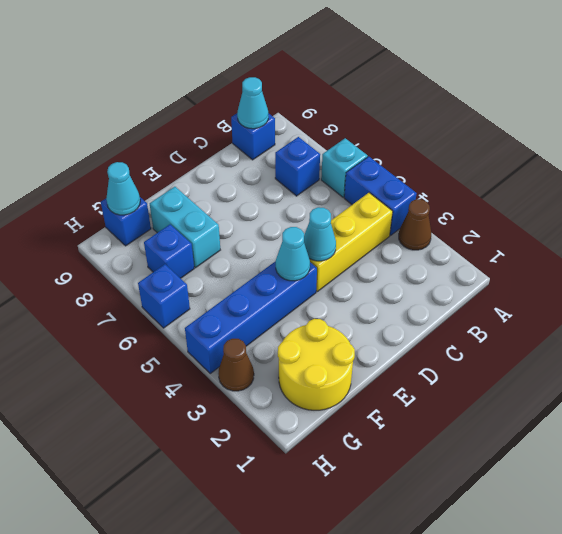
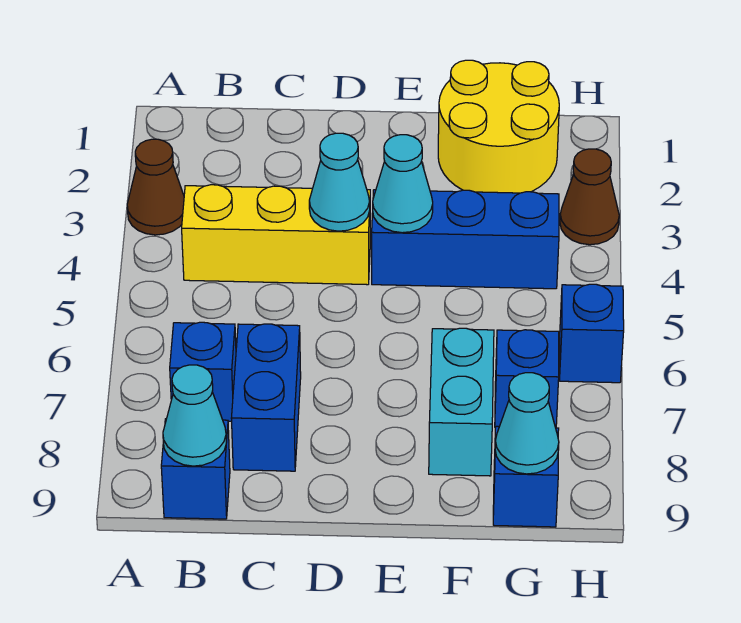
blue 1x2 brick [344,156,417,235] -> blue 1x2 brick moved to [231,324,301,471]
cyan 1x1 brick [321,138,368,197] -> none
blue 1x4 brick [185,261,317,373] -> blue 1x3 brick [372,190,559,289]

